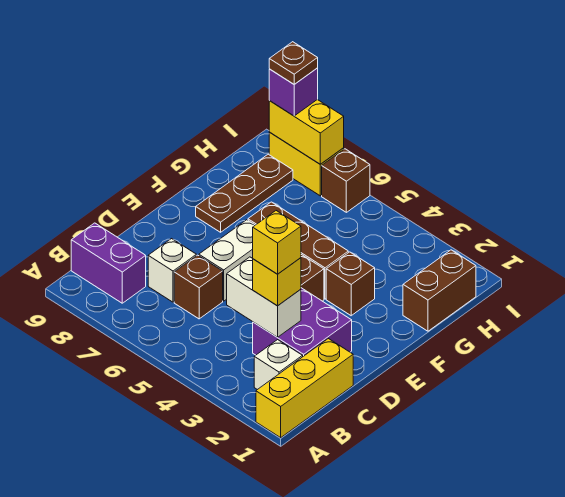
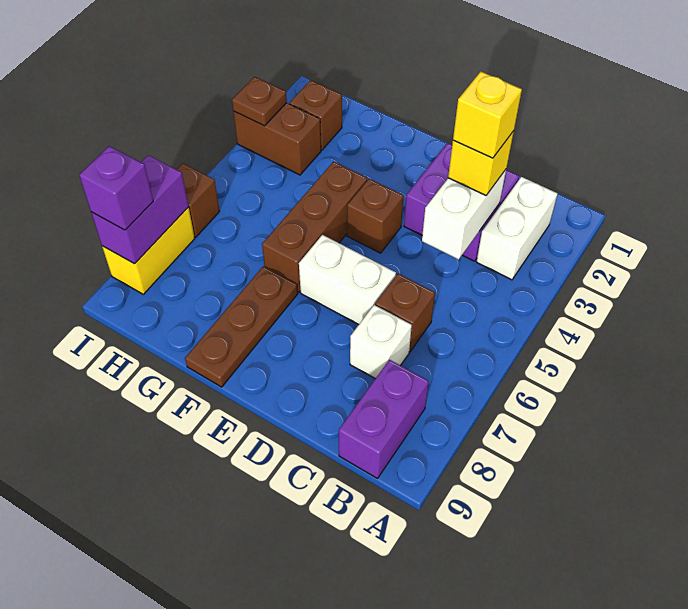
yellow 1x3 brick [256,339,353,438] -> none
white 1x1 brick [254,340,303,390] -> white 1x2 brick [476,177,558,280]
brown 1x1 brick [326,252,375,316] -> brown 1x1 brick moved to [289,80,342,150]
brown 1x3 plate [196,154,293,232] -> brown 1x3 plate turned to [185,266,298,387]
brown 1x2 brick [403,250,476,331] -> brown 1x2 brick moved to [233,103,321,175]
yellow 1x2 brick [269,100,344,164] -> purple 1x2 brick [91,155,189,264]
brown 1x1 plate [269,42,318,84] -> brown 1x1 plate moved to [232,77,287,126]

